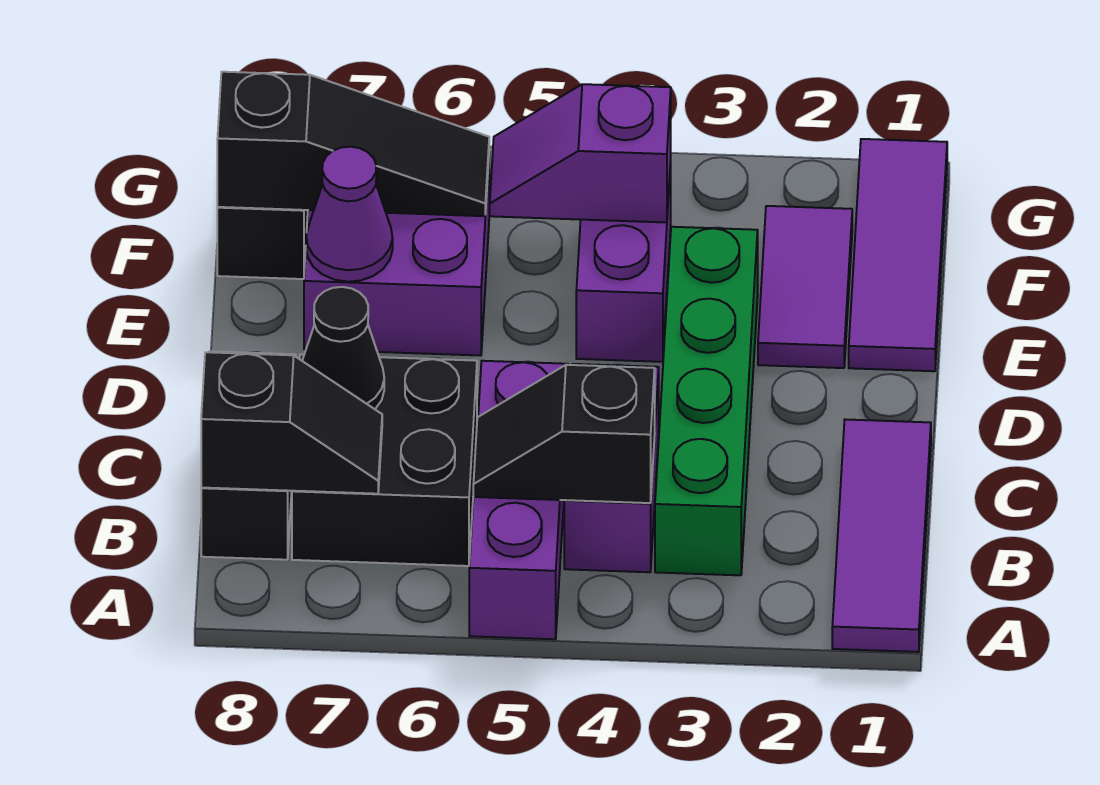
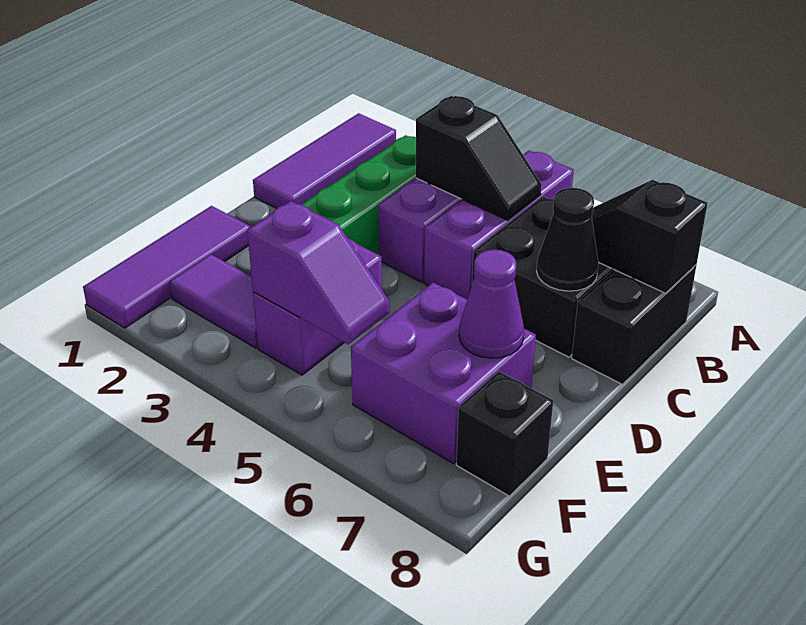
purple 1x2 tile [758,206,852,368] -> purple 1x2 tile turned to [170,254,258,348]
black 1x3 slope [217,72,489,216] -> none

